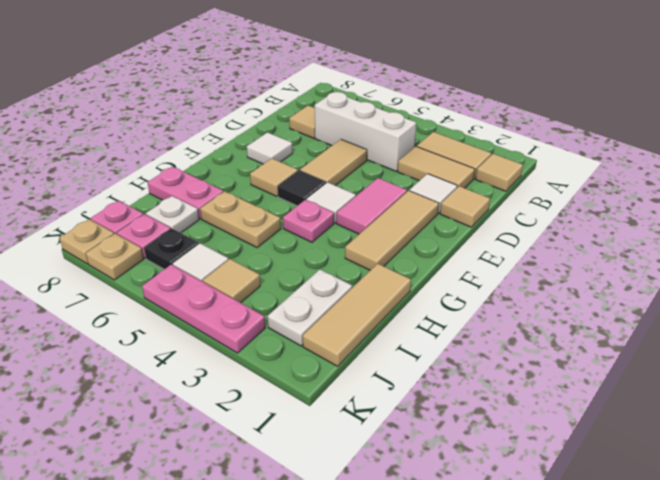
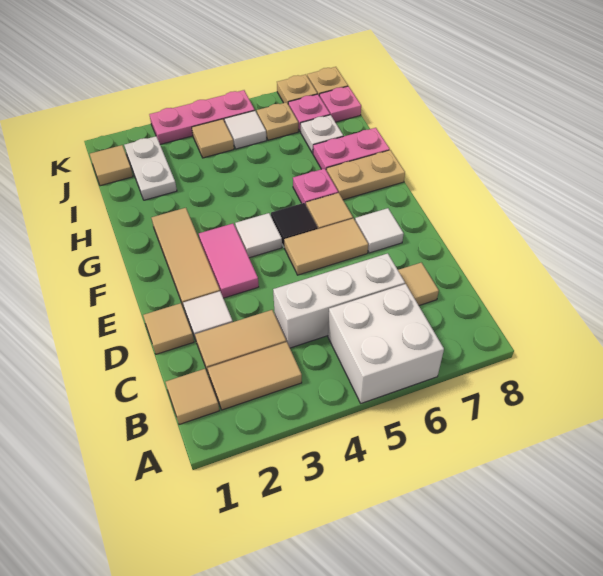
none -> white 2x2 brick [328,284,444,403]
tan 1x2 tile [300,139,367,186] -> tan 1x2 tile turned to [284,218,368,275]
pink 1x1 plate [283,200,334,242] -> pink 1x1 plate moved to [293,169,338,205]
tan 1x3 tile [303,264,411,366] -> tan 1x1 tile [90,145,133,186]
tan 1x2 plate [200,191,281,247] -> tan 1x2 plate moved to [326,150,405,200]
black 1x1 plate [144,228,199,269] -> tan 1x1 plate [257,102,298,140]

